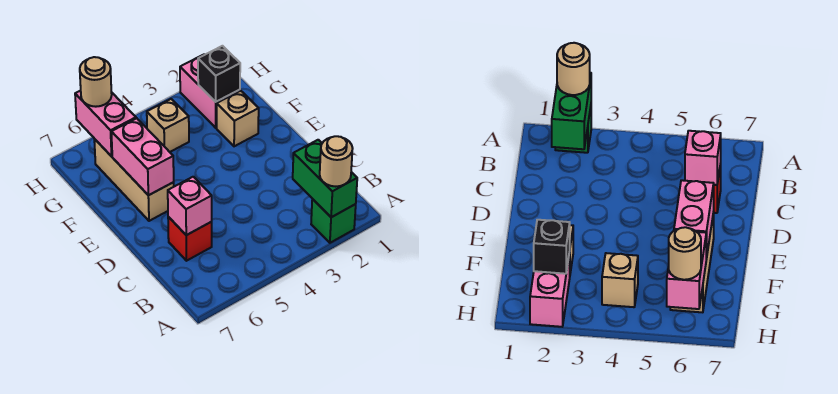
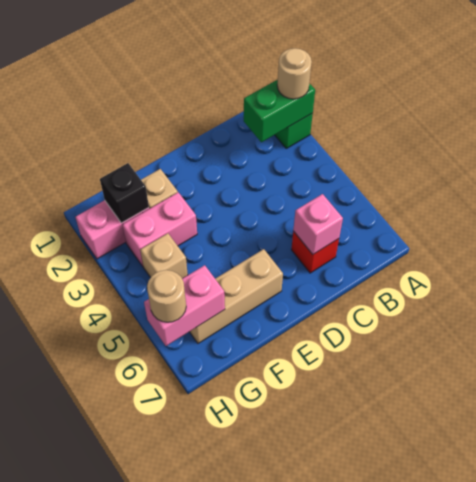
pink 1x2 brick [111,118,174,195] -> pink 1x2 brick moved to [122,192,197,266]

